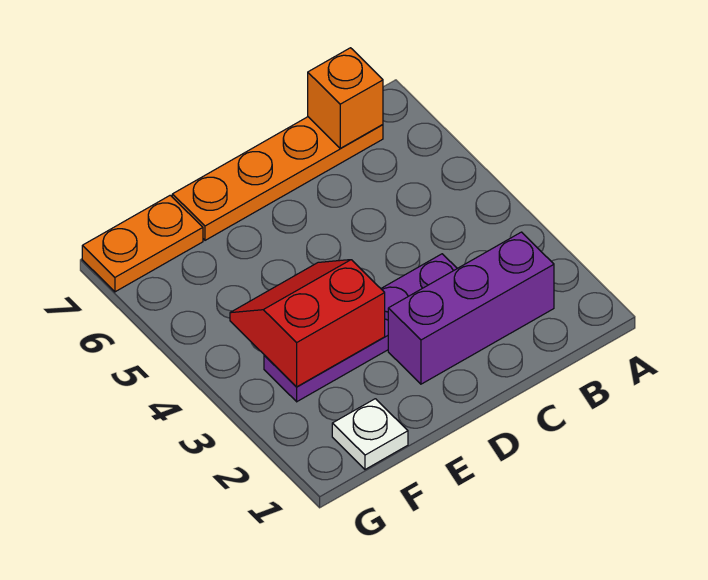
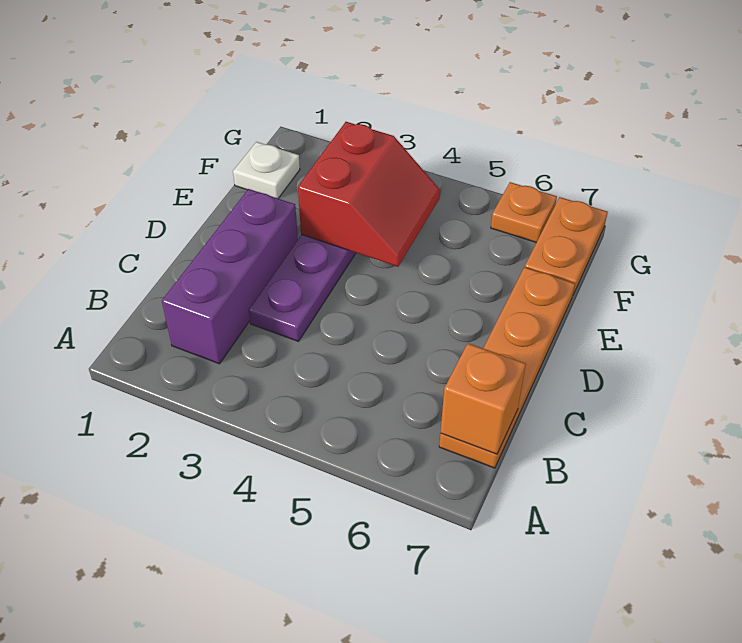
none -> orange 1x1 plate [491,182,557,243]

